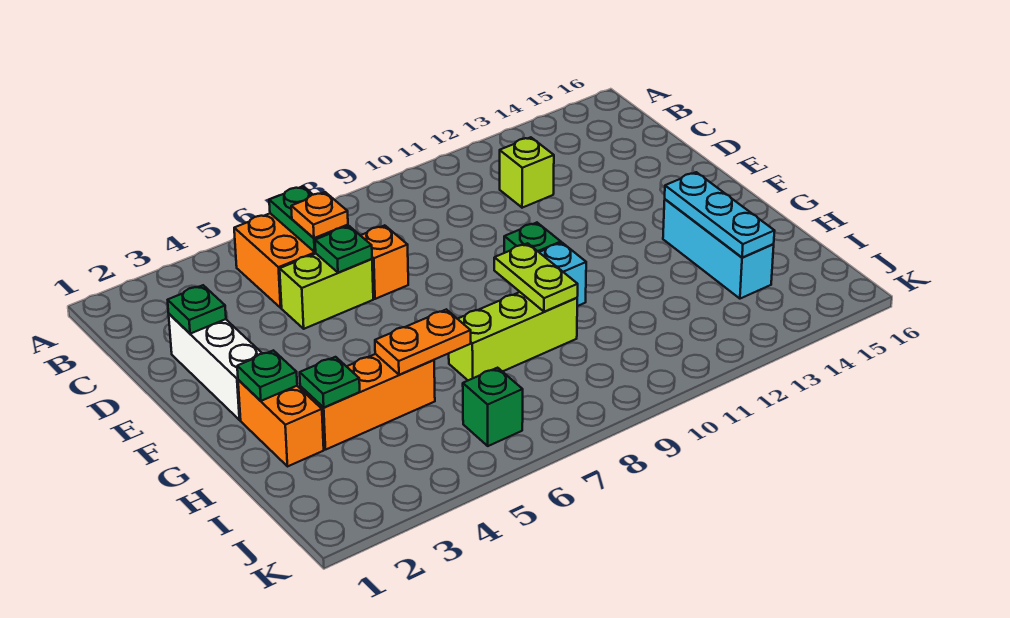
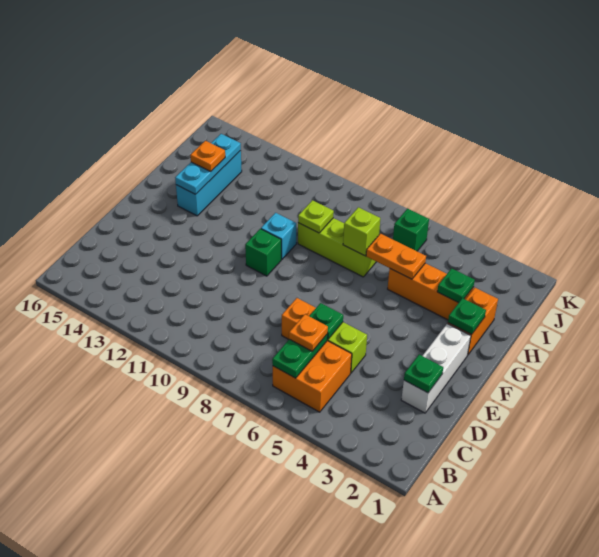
lime 1x1 brick [500,137,554,208] -> lime 1x1 brick moved to [343,207,380,256]
lime 1x2 plate [494,243,578,312] -> lime 1x1 plate [298,200,334,233]
none -> orange 1x1 plate [190,141,225,171]

